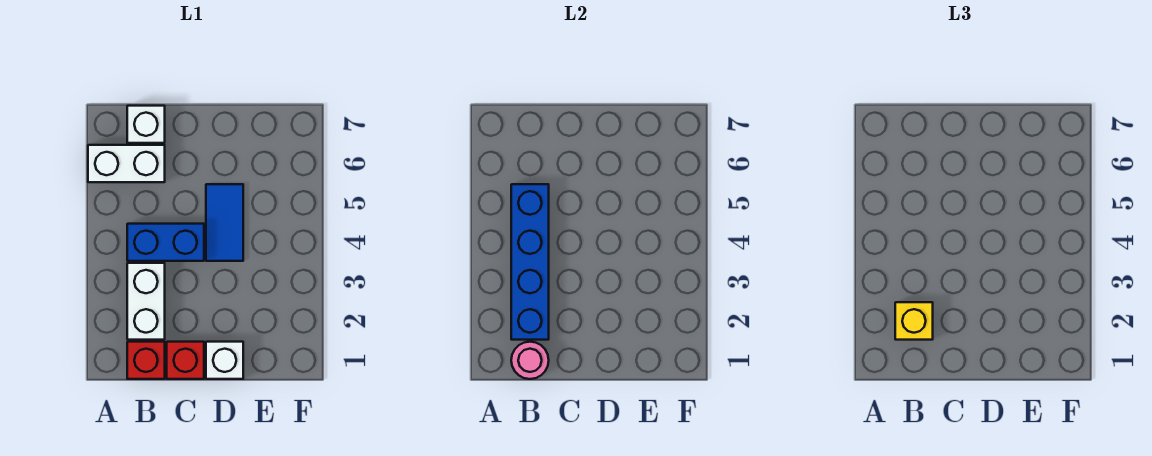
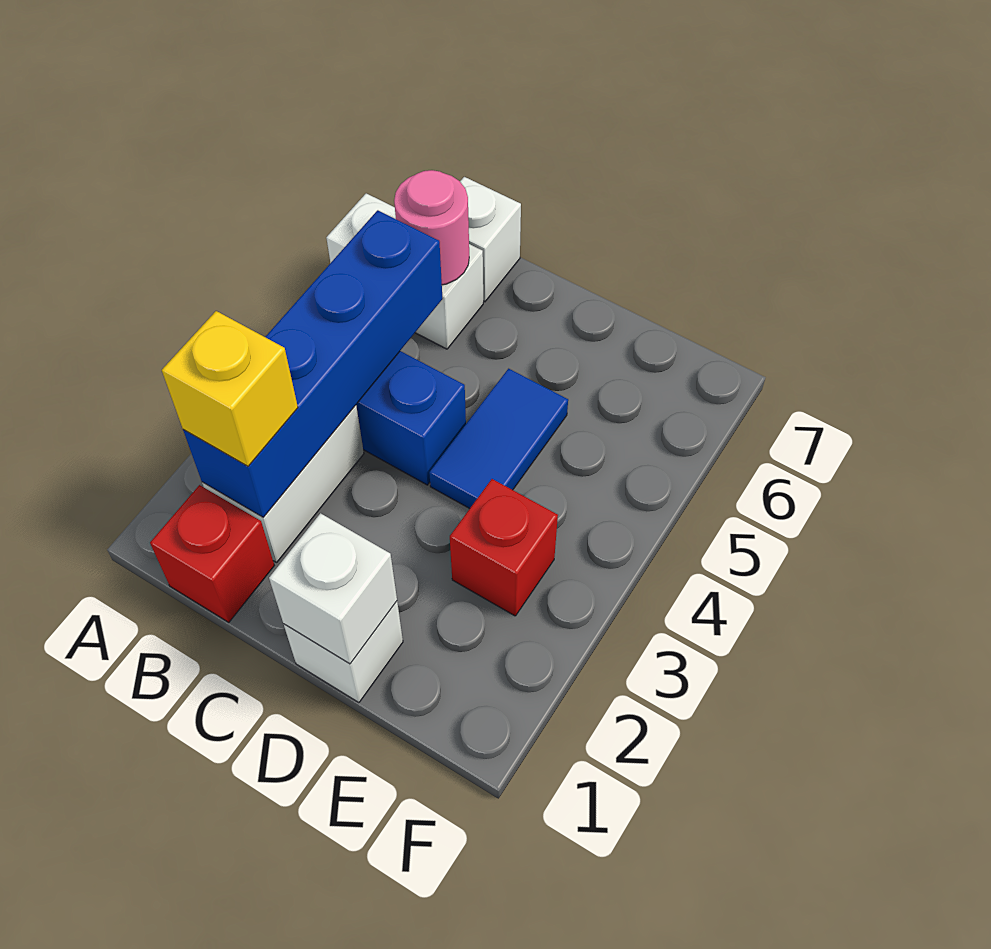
pink 1x1 round brick [511,342,549,379] -> pink 1x1 round brick moved to [394,170,469,285]
red 1x1 brick [167,342,204,379] -> red 1x1 brick moved to [450,479,558,616]
none -> white 1x1 brick [269,513,397,664]

